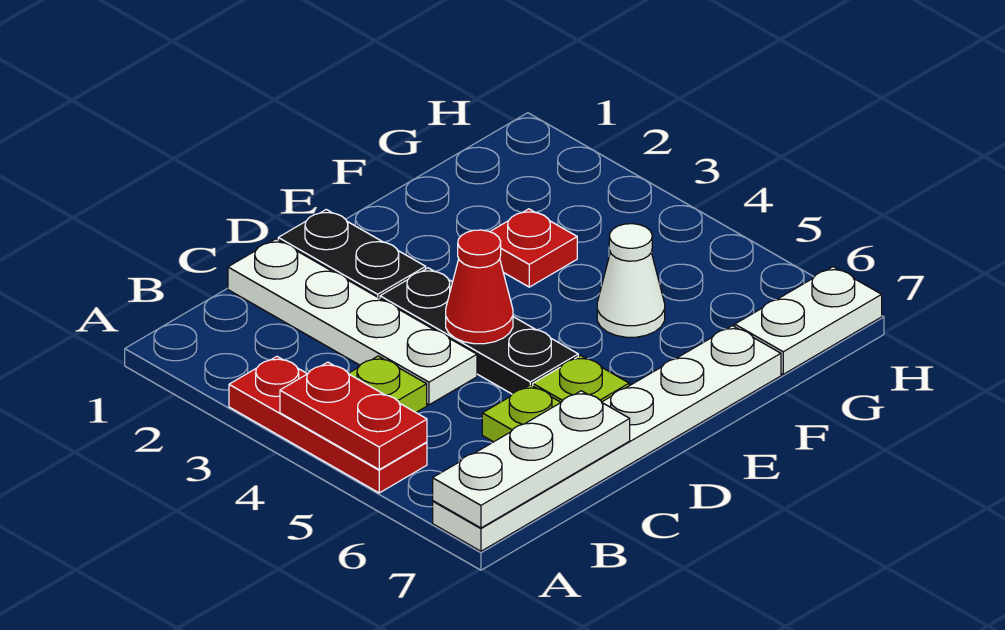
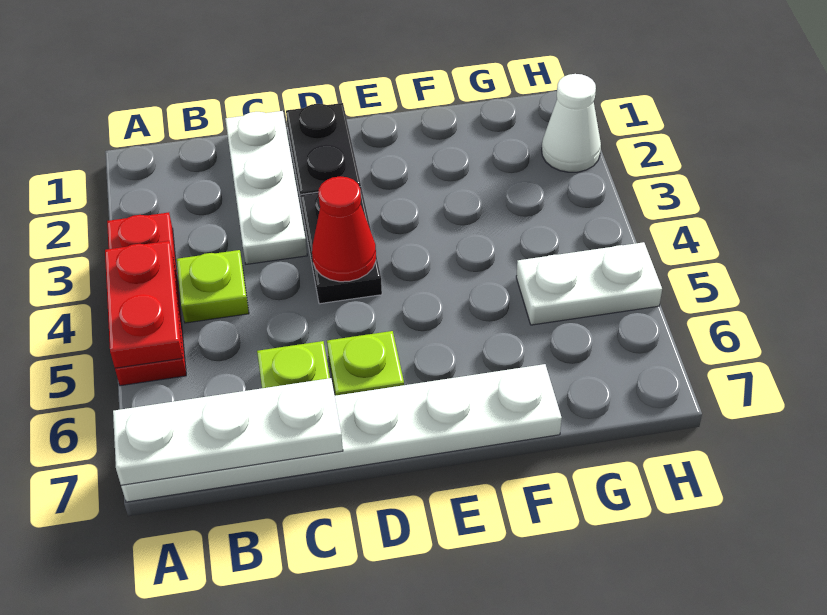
white 1x4 plate [228,239,477,405] -> white 1x3 plate [225,111,307,264]
black 1x3 plate [380,268,578,394] -> black 1x2 plate [301,186,382,304]
red 1x1 plate [490,209,577,287] -> none
white 1x1 cone [597,224,665,337] -> white 1x1 cone moved to [542,74,601,172]
white 1x2 plate [735,267,882,374] -> white 1x2 plate moved to [516,242,662,325]

